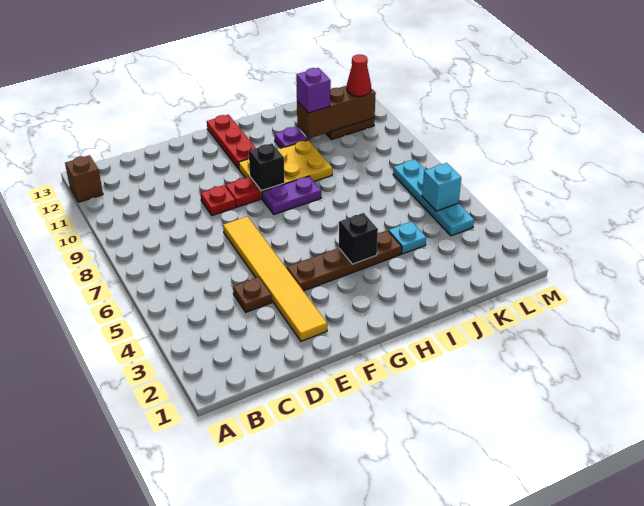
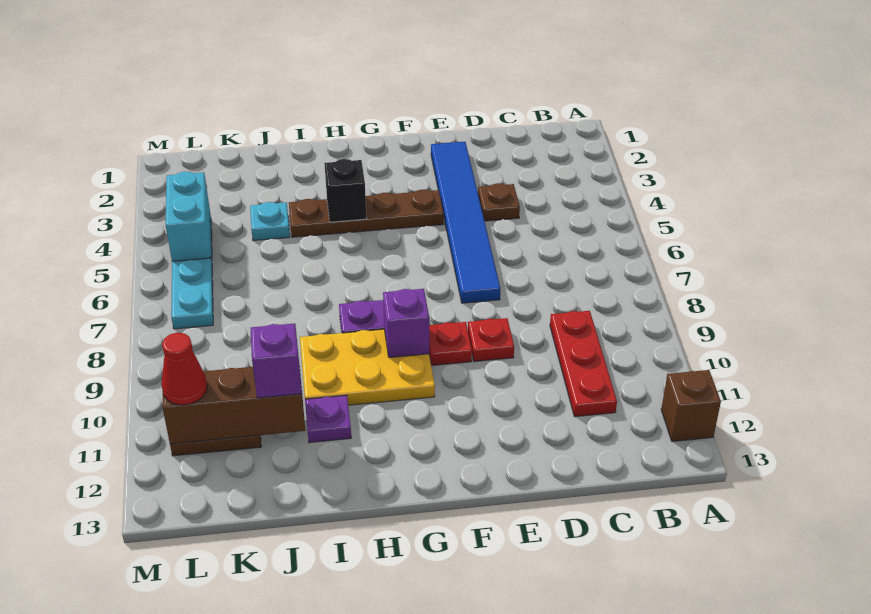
yellow 1x6 tile [223,216,327,341] -> blue 1x6 tile [431,142,500,303]
black 1x1 brick [249,143,285,191] -> purple 1x1 brick [383,289,429,357]
red 1x3 plate [207,115,256,169] -> red 1x3 plate moved to [550,311,617,417]
cyan 1x1 brick [422,163,461,211] -> cyan 1x2 brick [166,172,210,261]

